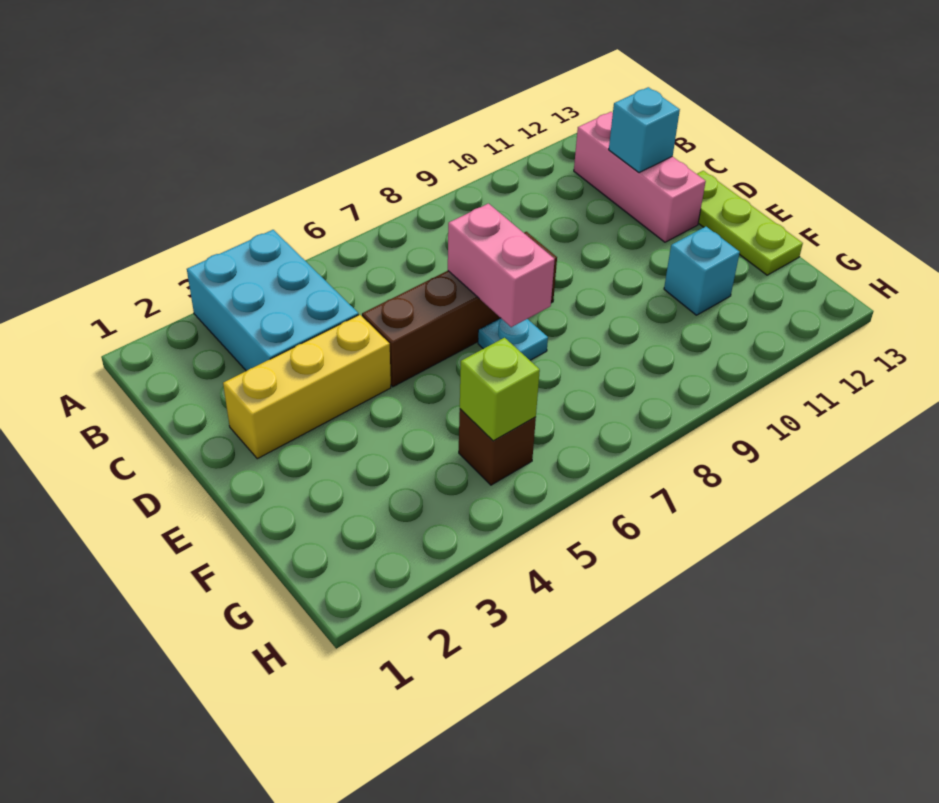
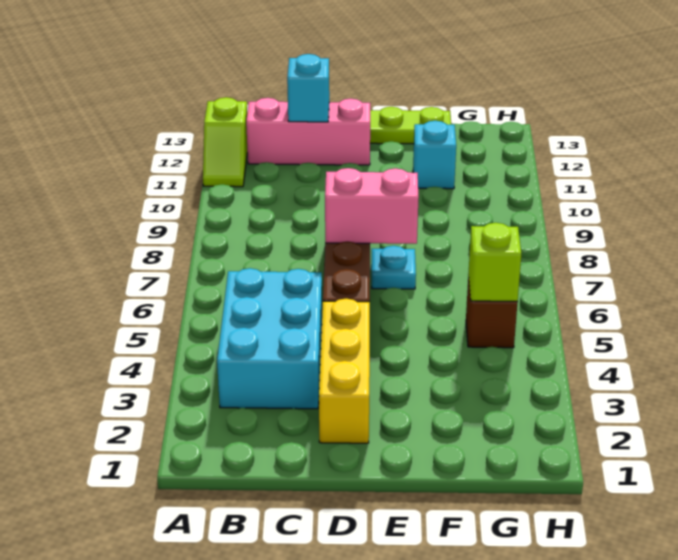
cyan 2x3 brick [187,230,359,371] -> cyan 2x3 brick turned to [217,268,322,409]
none -> lime 1x2 slope [203,97,247,187]

